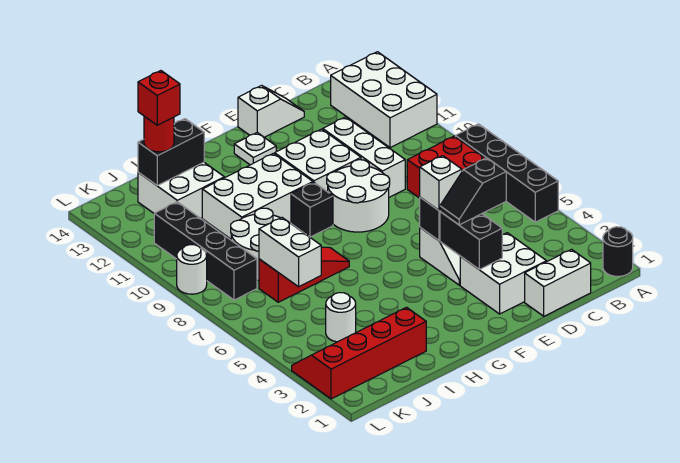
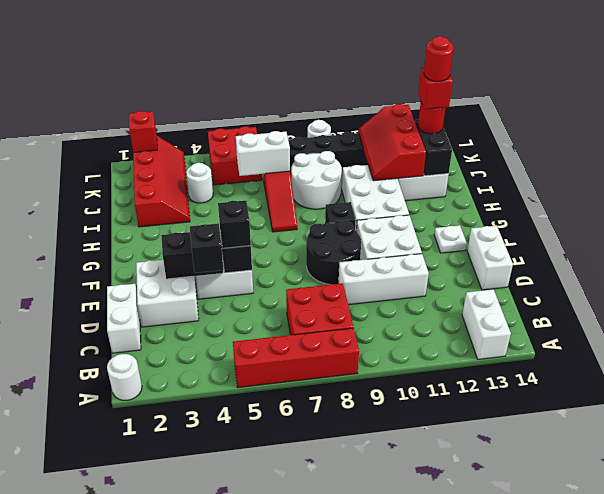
black 1x1 round brick [603,227,633,276] -> white 1x1 round brick [107,354,142,400]
black 1x4 brick [456,124,558,222] -> red 1x4 brick [233,328,359,387]
white 2x3 brick [331,52,437,148] -> white 1x2 brick [462,289,511,359]
white 1x2 slope [238,85,304,137] -> white 1x2 brick [467,226,513,290]
white 1x1 brick [420,156,462,210] -> black 1x1 brick [218,201,251,248]
white 2x2 round brick [327,160,390,232] -> black 2x2 round brick [306,221,361,284]
none -> red 2x3 slope [359,104,426,181]
none -> red 1x1 round brick [424,36,454,81]
none -> red 2x2 brick [208,126,262,185]
none -> red 1x1 brick [129,111,157,152]

